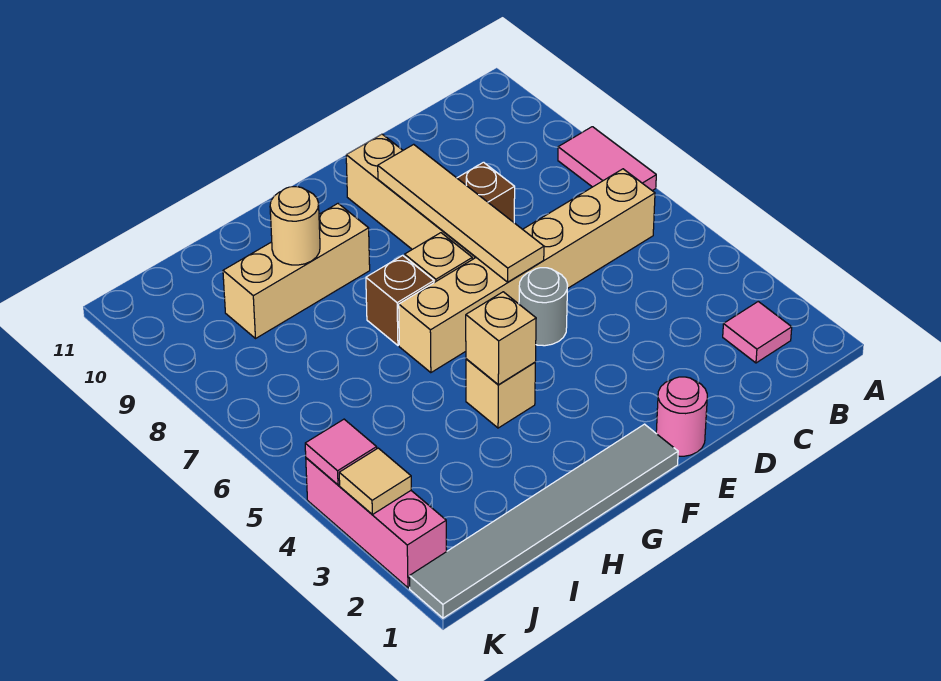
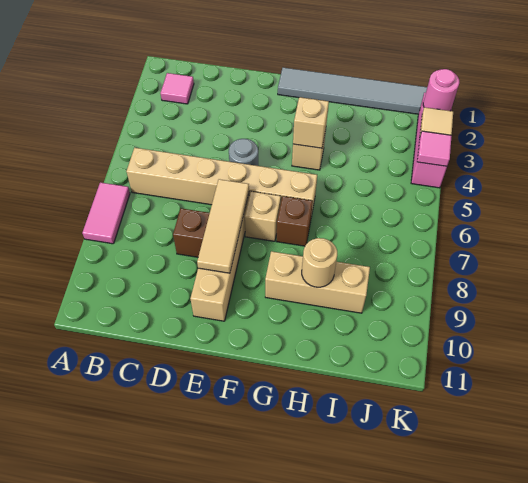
pink 1x1 round brick [656,377,707,456] -> pink 1x1 round brick moved to [423,69,460,111]
tan 1x4 tile [378,144,544,282] -> tan 1x3 tile [197,179,249,273]

